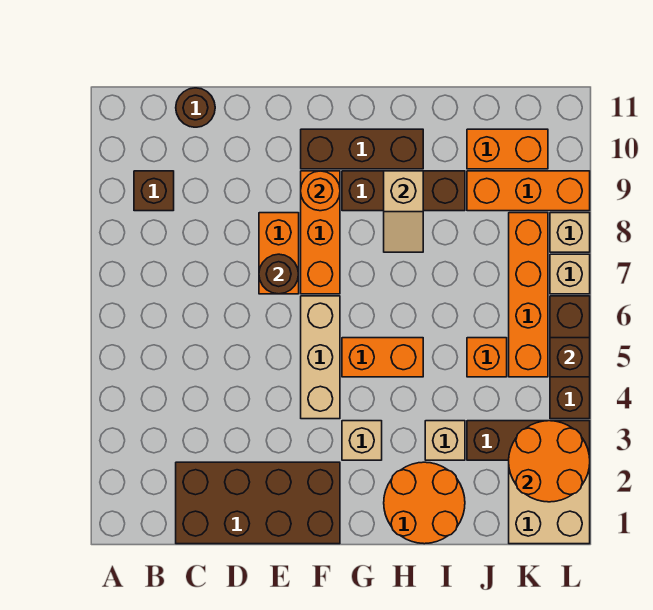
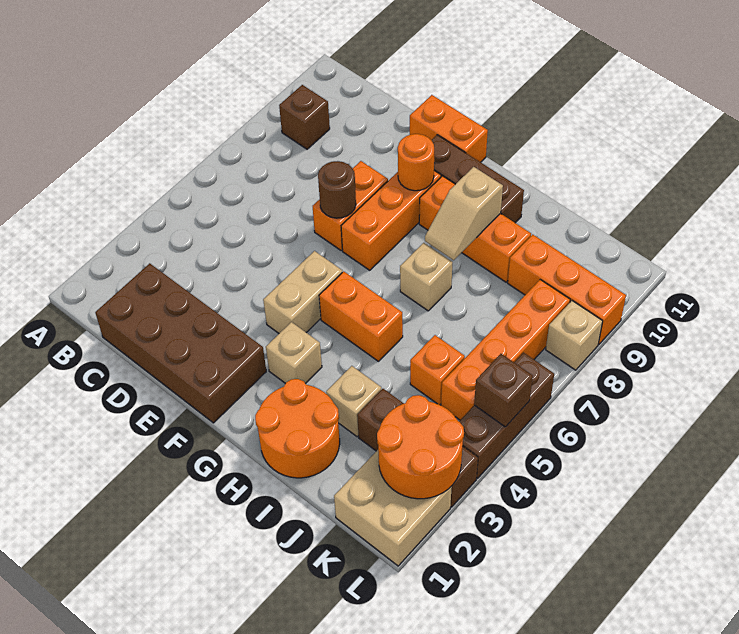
brown 1x1 round brick [176,88,215,127] -> none
tan 1x3 brick [301,296,340,419] -> tan 1x2 brick [263,251,342,333]
brown 1x3 brick [342,171,465,211] -> orange 1x3 brick [419,176,531,282]
orange 1x2 brick [467,129,548,169] -> orange 1x2 brick moved to [410,95,488,162]
tan 1x1 brick [550,254,590,294] -> tan 1x1 brick moved to [400,243,452,311]

